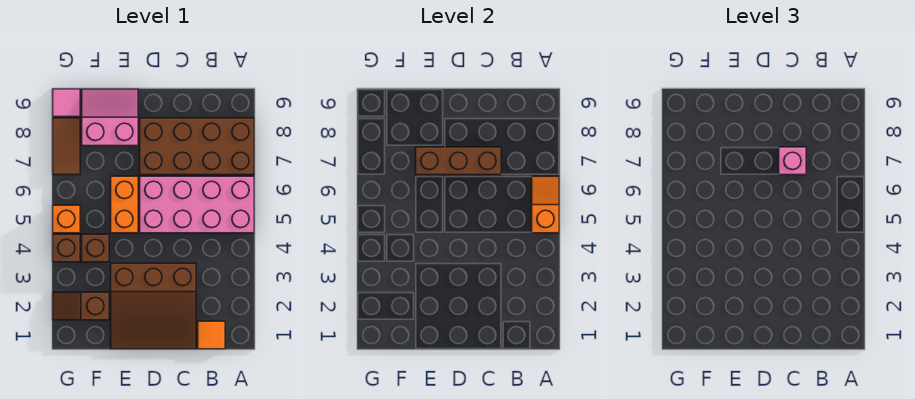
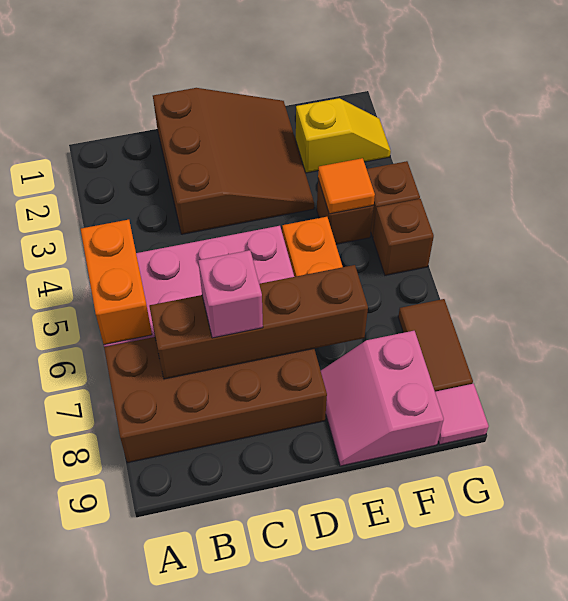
orange 1x2 slope [532,176,559,233] -> orange 1x2 brick [81,220,152,345]
orange 1x1 tile [198,321,225,349] -> orange 1x1 tile moved to [318,158,375,214]
brown 3x3 slope [111,263,196,349] -> brown 3x3 slope turned to [153,88,314,234]
brown 1x3 brick [416,147,501,175] -> brown 1x4 brick [149,265,368,379]
pink 2x2 slope [82,89,138,146] -> pink 2x2 slope turned to [321,331,444,466]
brown 1x2 slope [53,292,109,320] -> yellow 1x2 slope [296,98,391,173]
orange 1x1 brick [53,205,80,233] -> brown 1x1 brick [373,199,434,275]

